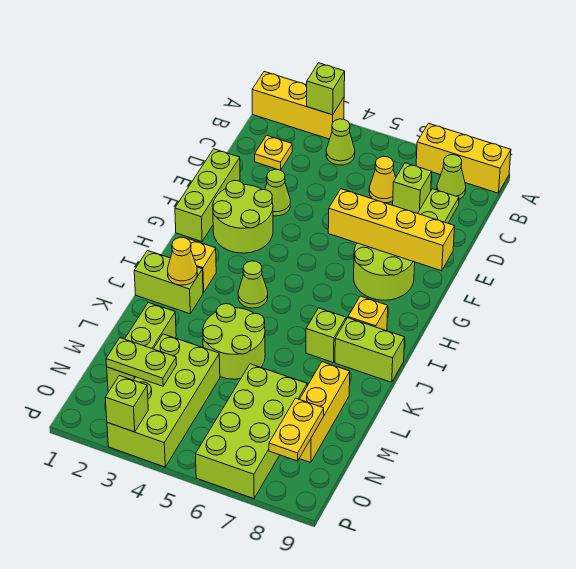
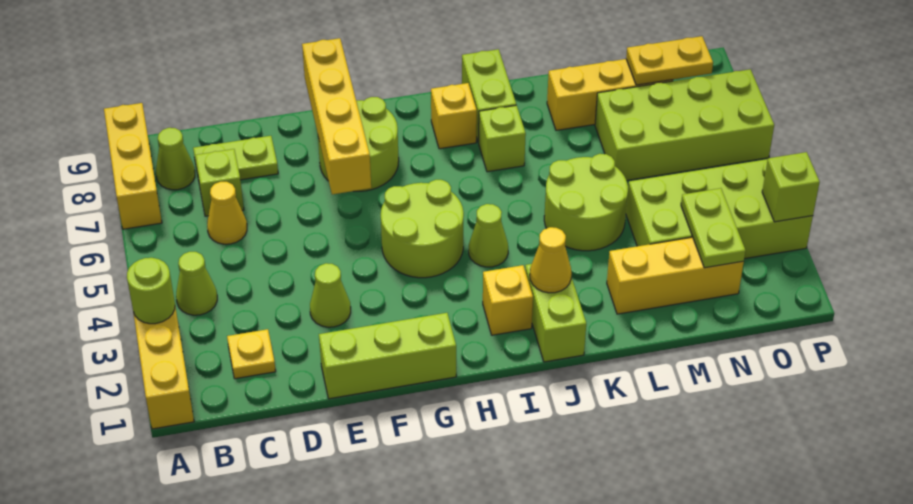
lime 1x1 brick [307,63,345,115] -> lime 1x1 round brick [127,258,175,324]
lime 2x2 round brick [213,180,273,253] -> lime 2x2 round brick moved to [381,180,464,278]
lime 1x3 brick [107,302,176,392] -> yellow 1x3 brick [607,237,744,314]

